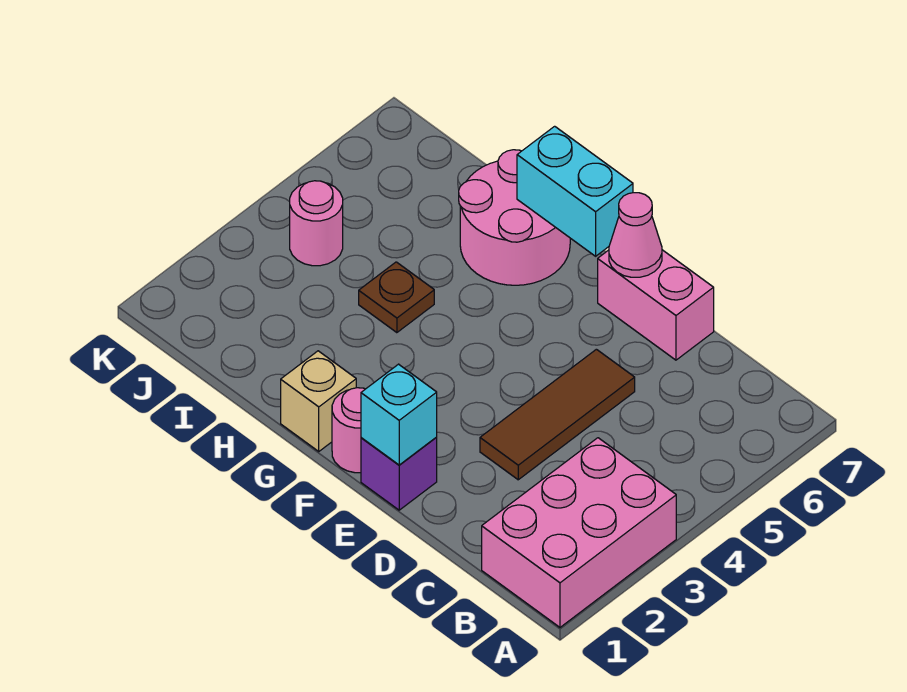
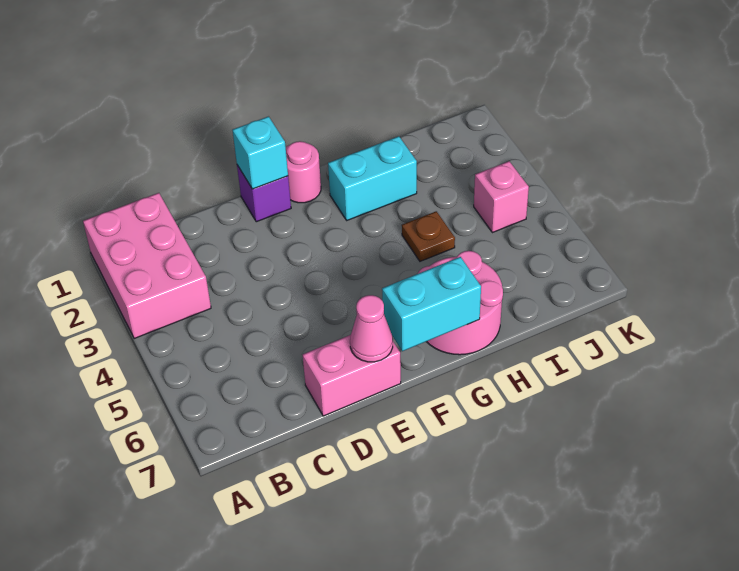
brown 1x3 tile [480,349,635,480] -> none
tan 1x1 brick [281,351,356,451] -> none
none -> cyan 1x2 brick [328,136,417,220]
pink 1x1 round brick [290,181,343,266] -> pink 1x1 brick [474,161,529,233]

